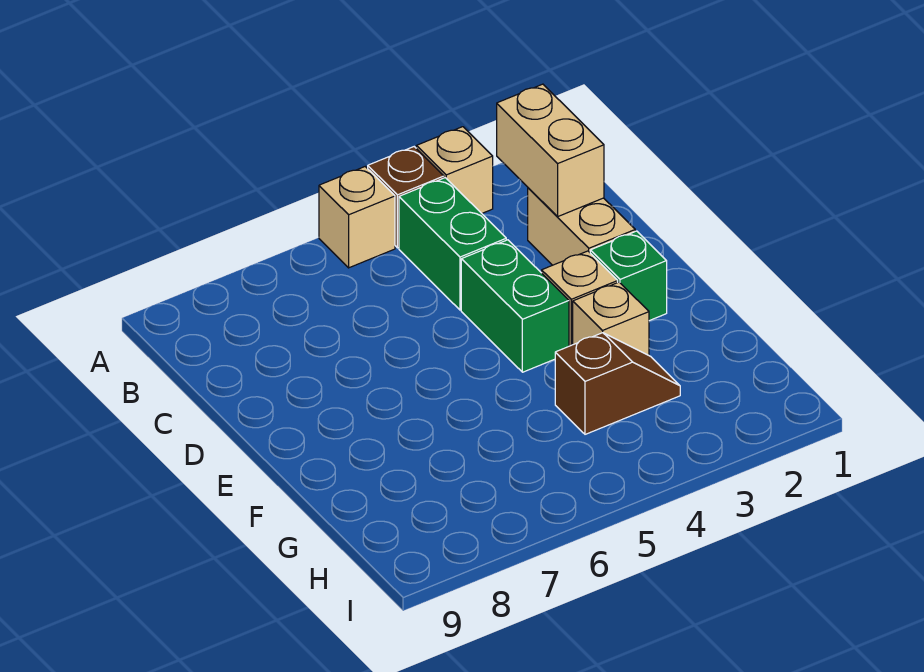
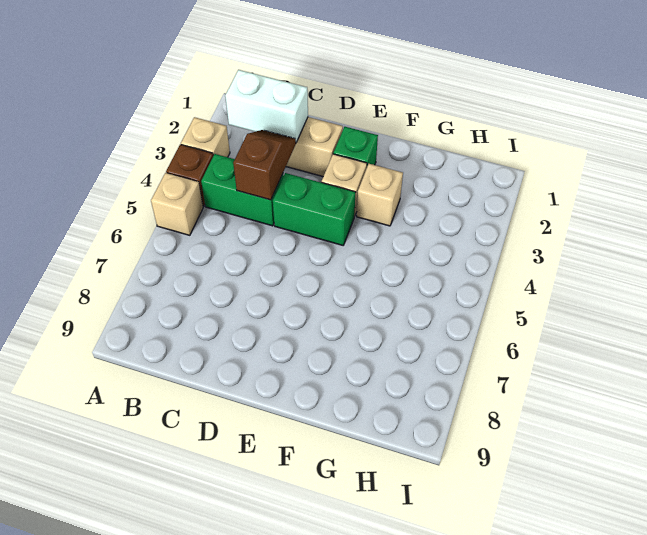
tan 1x2 brick [497,84,604,216] -> white 1x2 brick [225,70,308,142]
brown 1x2 slope [555,333,680,434] -> brown 1x2 slope moved to [233,130,296,200]

